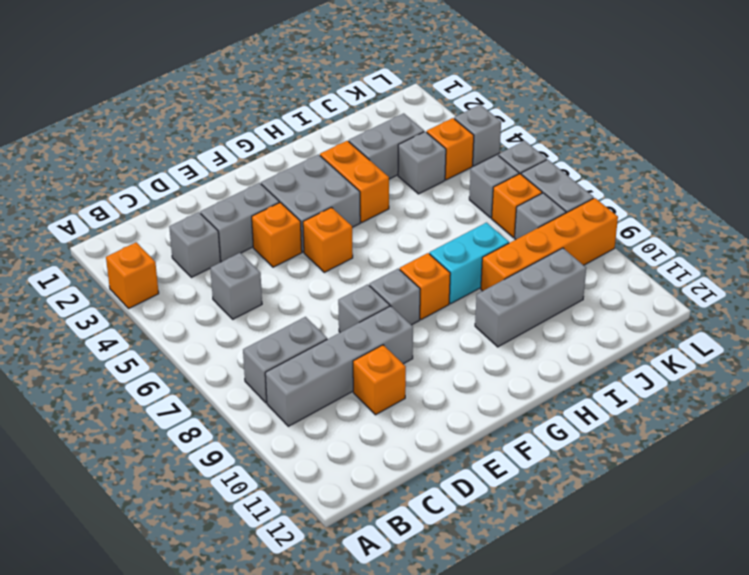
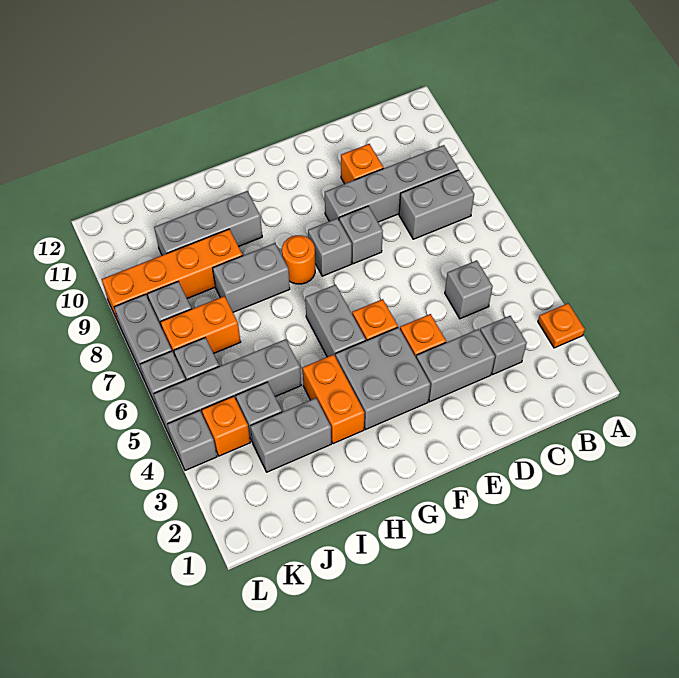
orange 1x1 brick [106,242,159,308] -> orange 1x1 plate [538,303,585,348]
none -> grey 1x2 brick [305,285,366,357]
orange 1x1 brick [400,253,450,320] -> orange 1x1 round brick [282,235,315,284]
cyan 1x2 brick [429,223,509,304] -> grey 1x2 brick [213,243,290,312]
none -> grey 1x4 brick [154,339,301,438]
orange 1x1 brick [492,174,542,238] -> orange 1x2 brick [161,296,241,356]

